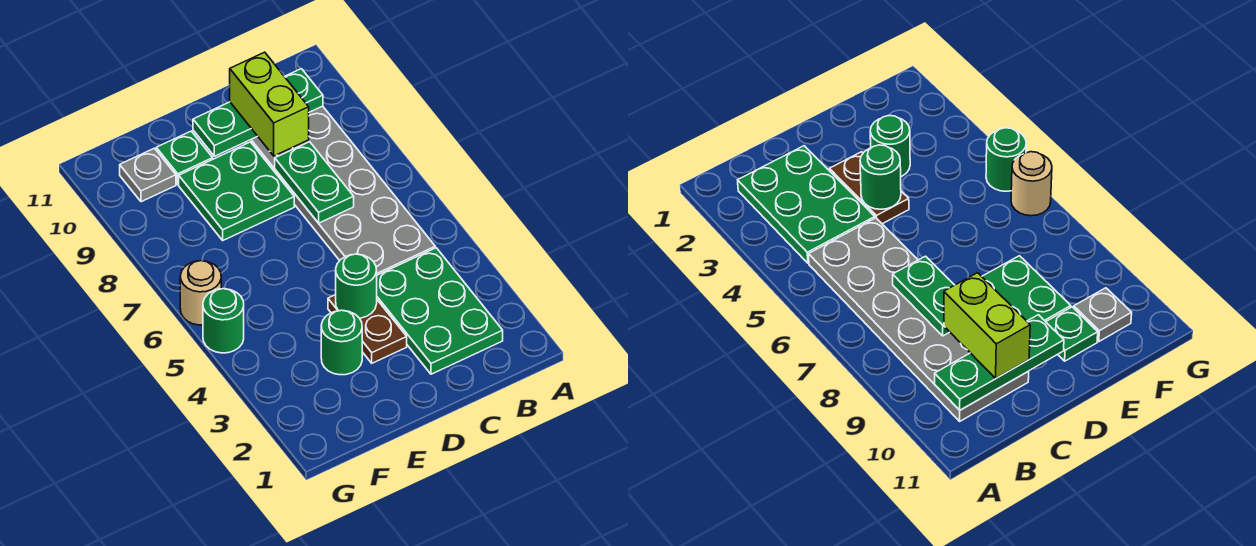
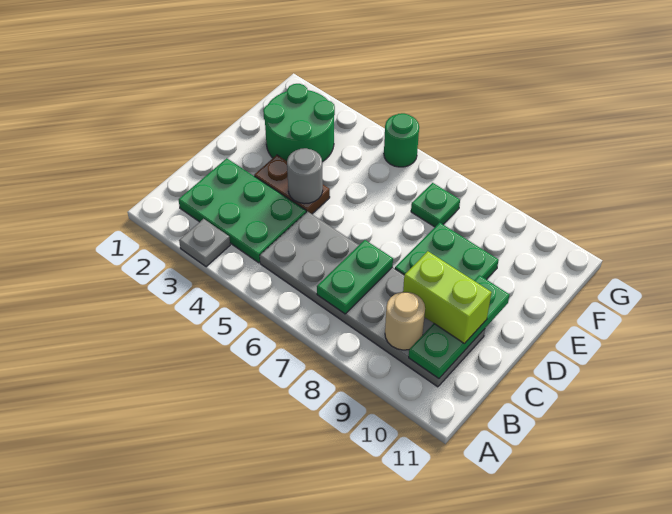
green 1x2 plate [275,142,354,223] -> green 1x2 plate turned to [317,240,393,314]
green 1x1 round brick [336,254,377,318] -> grey 1x1 round brick [287,148,323,204]
green 1x1 round brick [321,310,362,375] -> green 2x2 round brick [263,84,335,162]
green 1x1 plate [156,131,213,184] -> green 1x1 plate moved to [411,183,460,227]
grey 1x1 plate [120,148,176,202] -> grey 1x1 plate moved to [179,219,230,267]
tan 1x1 round brick [180,261,221,325] -> tan 1x1 round brick moved to [385,292,425,350]

